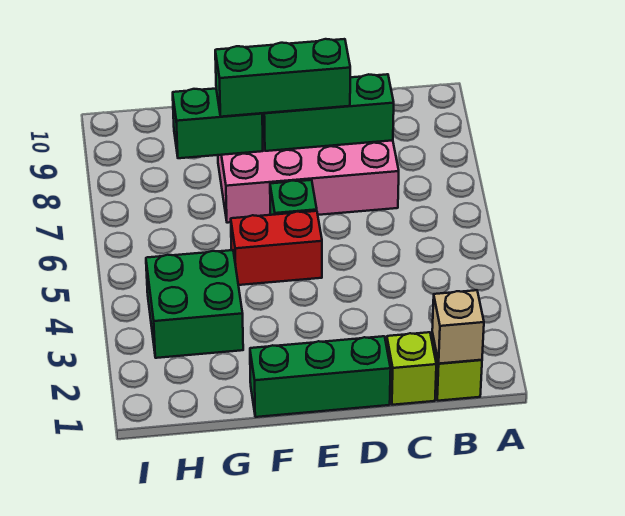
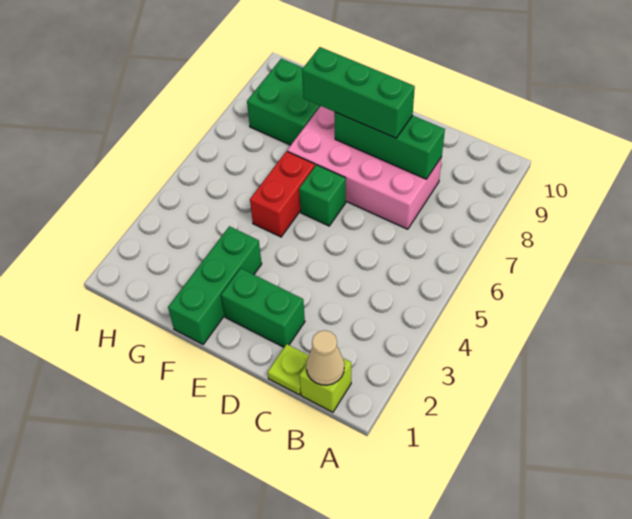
tan 1x1 brick [432,290,484,364] -> tan 1x1 cone [306,330,344,385]
lime 1x1 brick [387,332,436,405] -> lime 1x1 plate [268,344,309,395]
green 1x3 brick [250,336,391,417] -> green 1x3 brick turned to [168,226,262,344]
red 1x2 brick [231,211,322,285] -> red 1x2 brick turned to [250,151,315,237]
green 1x2 brick [173,89,263,158] -> green 1x2 brick moved to [221,268,305,347]
green 2x2 brick [146,250,243,358] -> green 2x2 brick moved to [247,59,320,145]

